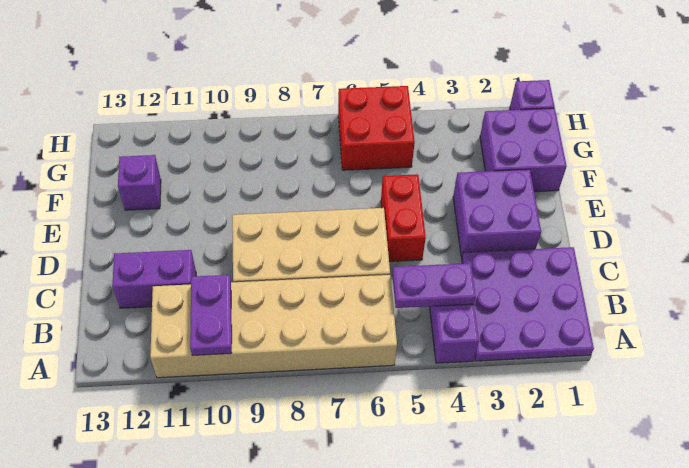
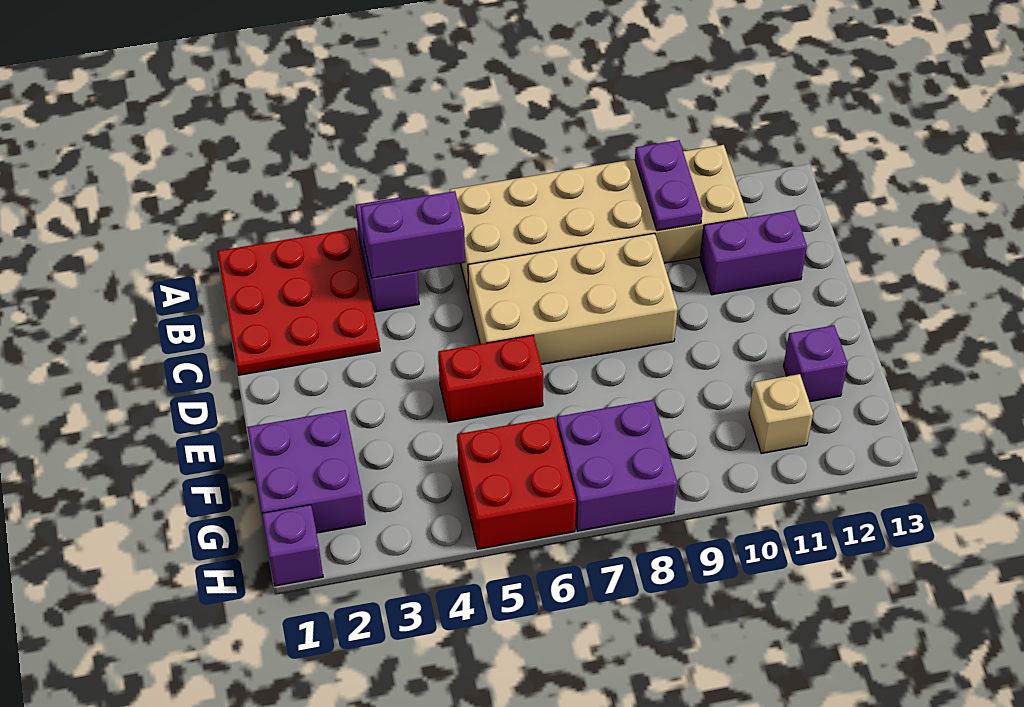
purple 3x3 plate [462,247,594,361] -> red 3x3 plate [217,228,380,375]
purple 1x2 plate [392,263,476,308] -> purple 1x2 brick [361,191,465,278]
purple 2x2 brick [453,169,541,258] -> purple 2x2 brick moved to [557,400,677,531]
red 1x2 brick [381,174,426,262] -> red 1x2 brick turned to [438,335,543,422]
none -> tan 1x1 brick [749,374,813,454]

